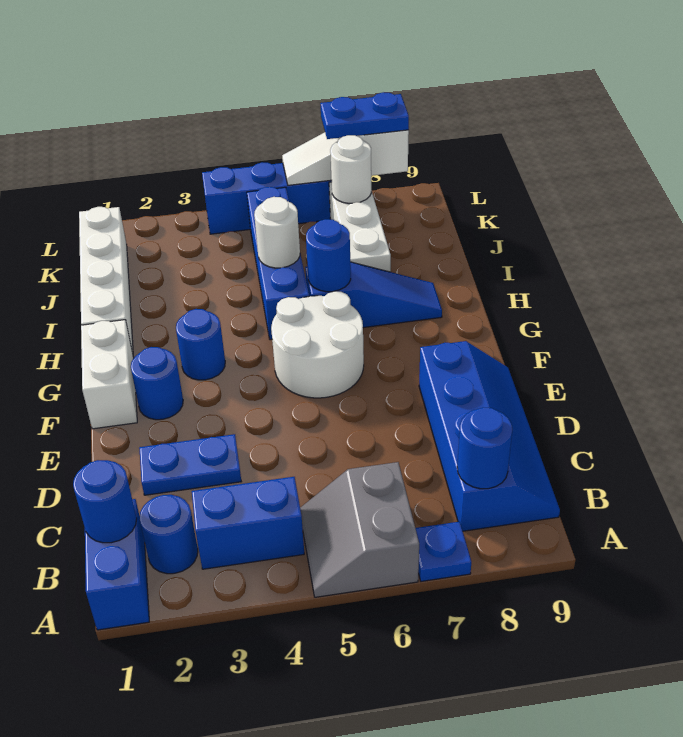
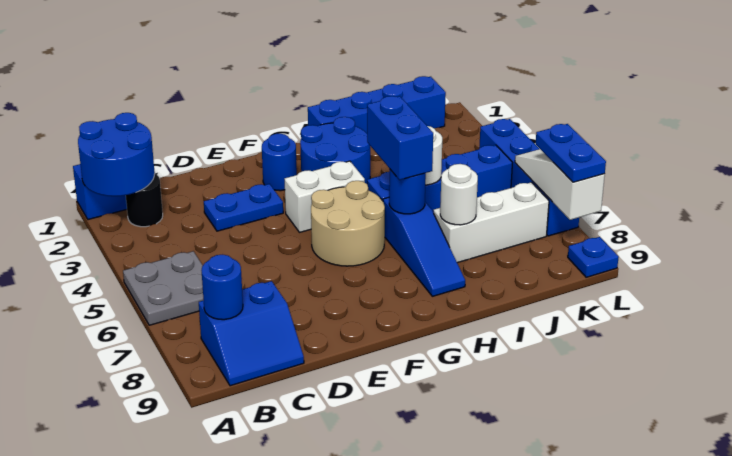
grey 2x2 slope [300,462,419,597] -> grey 2x2 plate [123,251,203,325]
blue 1x1 plate [416,522,471,581] -> blue 1x1 plate moved to [568,237,619,277]
blue 1x1 round brick [73,460,137,543] -> blue 2x2 round brick [78,113,155,196]
blue 1x1 round brick [139,495,198,574] -> black 1x1 round brick [126,174,163,227]
blue 1x2 brick [192,477,304,569] -> blue 1x2 brick moved to [367,96,433,180]
blue 2x4 slope [419,341,560,531] -> blue 2x2 slope [199,281,304,386]
blue 1x2 plate [139,434,241,495] -> blue 1x2 plate turned to [204,184,283,231]
white 1x2 brick [81,320,137,429] -> white 1x2 brick moved to [285,161,365,232]
white 2x2 round brick [271,291,364,398] -> tan 2x2 round brick [311,181,385,266]
blue 1x1 round brick [176,309,225,380] -> blue 2x2 round brick [300,117,370,184]
white 1x4 brick [79,207,133,353] -> blue 1x4 brick [308,76,446,133]
white 1x1 round brick [330,135,371,203] -> white 1x1 round brick moved to [440,164,478,225]

